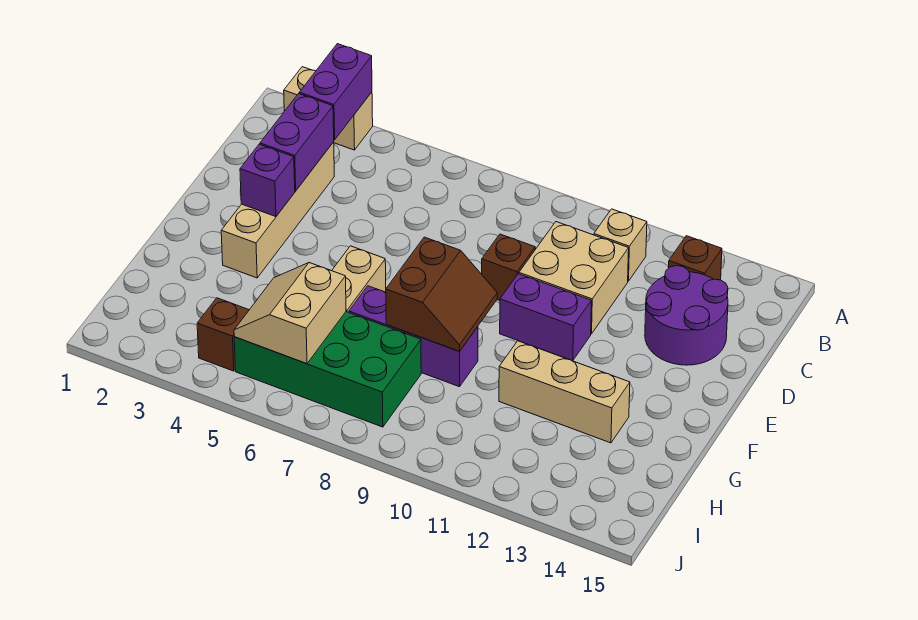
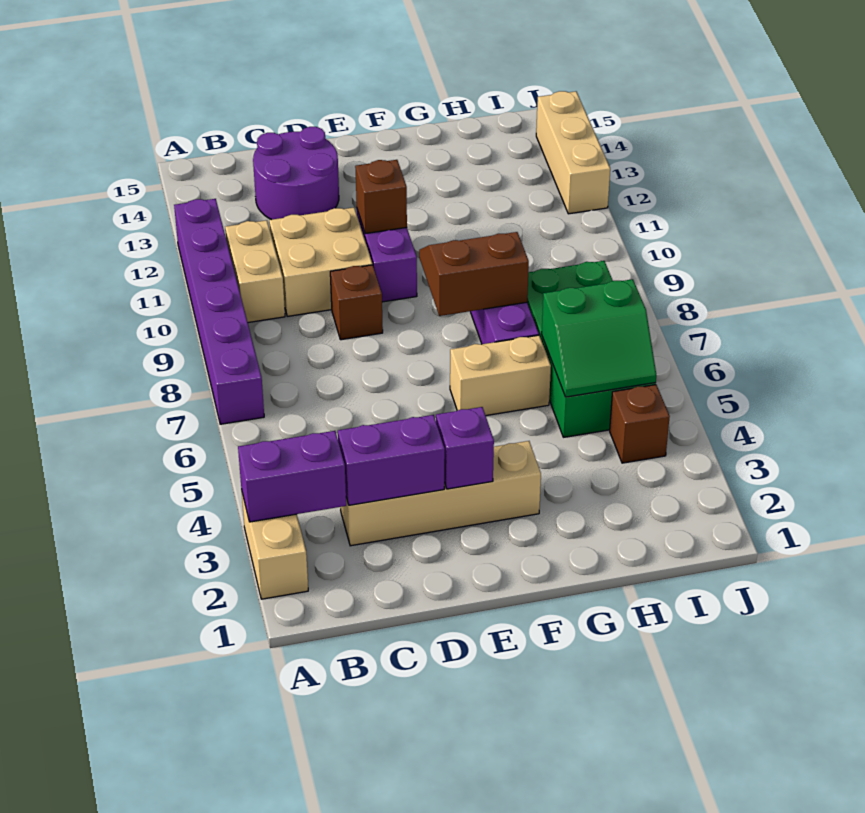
none -> purple 1x6 brick [174,199,264,424]
tan 1x1 brick [594,209,647,281] -> tan 1x2 brick [225,220,285,323]
brown 1x1 brick [669,236,722,280] -> brown 1x1 brick moved to [355,160,407,234]
tan 1x3 brick [499,341,630,443] -> tan 1x3 brick moved to [536,91,610,214]
tan 2x2 slope [234,263,346,364] -> green 2x2 slope [542,279,656,397]

